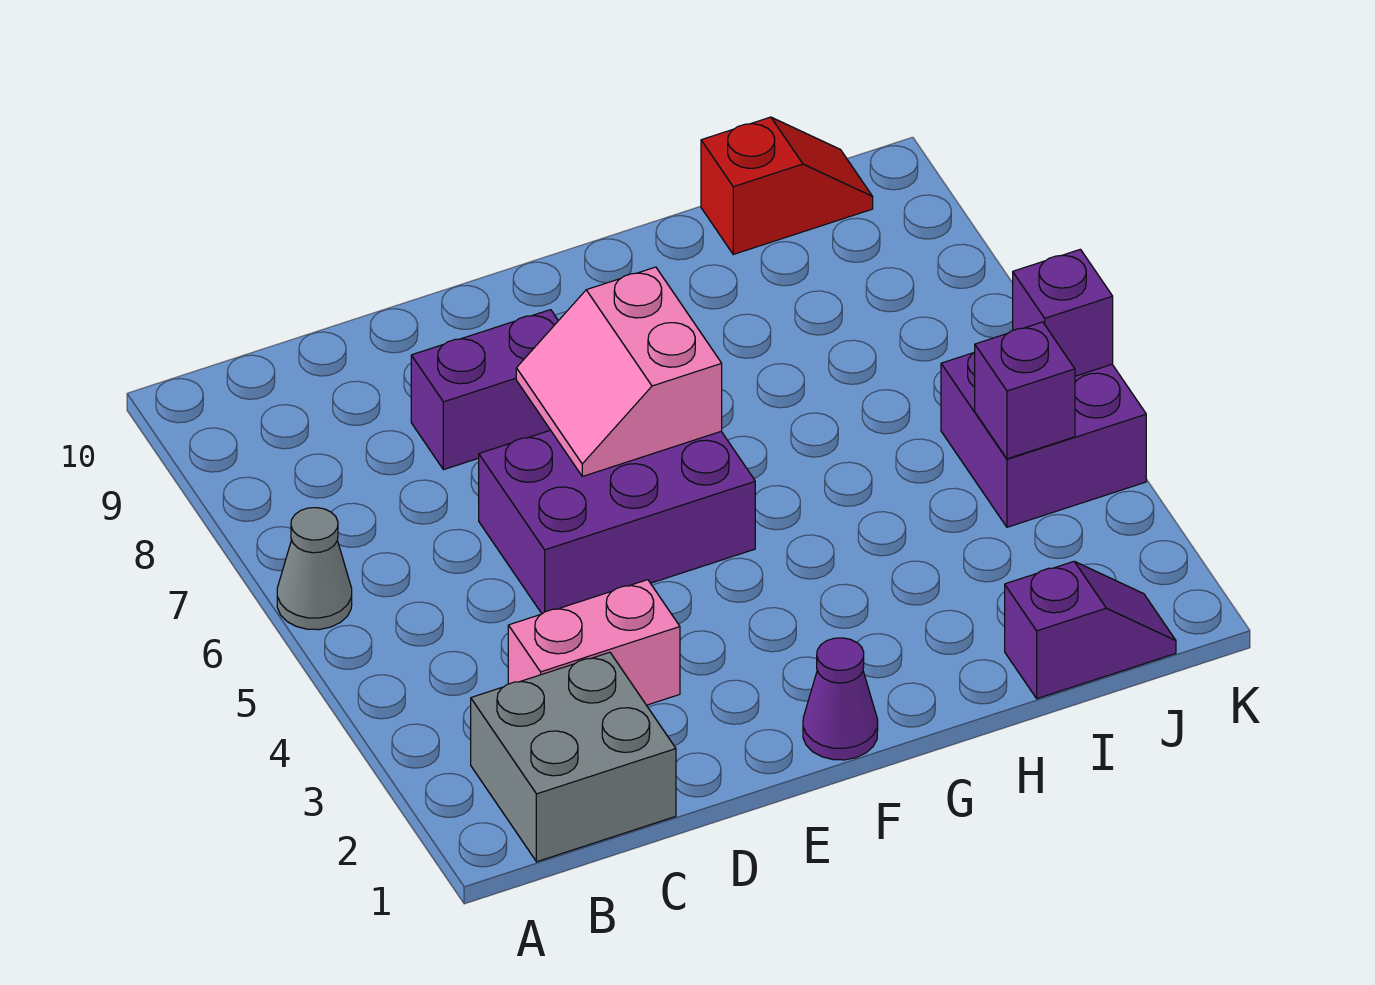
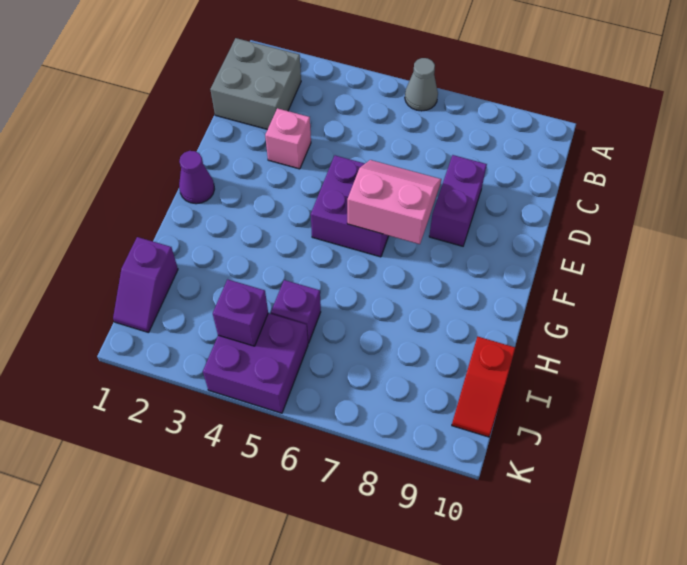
pink 1x2 brick [508,580,680,705] -> pink 1x1 brick [265,108,311,169]
purple 2x3 brick [479,430,755,614] -> purple 2x2 brick [311,155,388,257]
purple 1x1 brick [1013,249,1113,376] -> purple 1x1 brick moved to [271,280,321,343]

